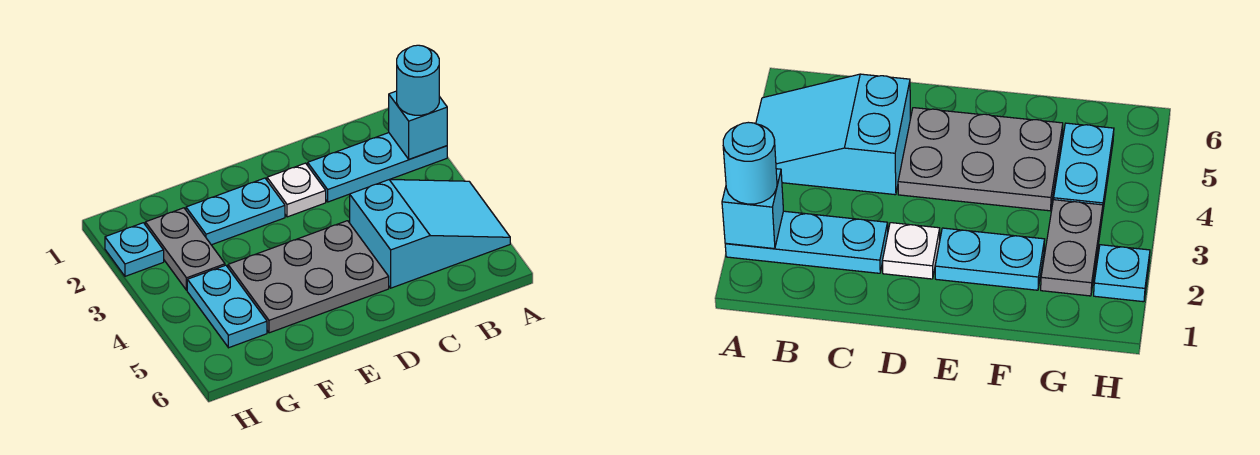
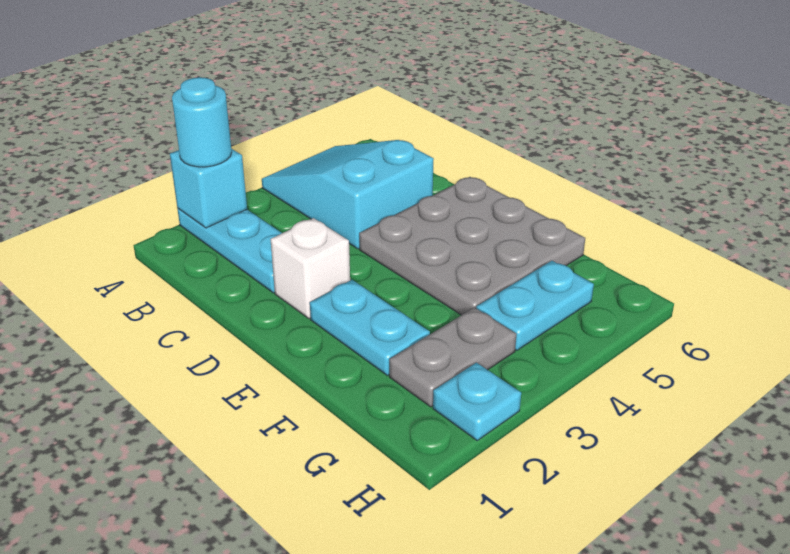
white 1x1 plate [267,163,326,217] -> white 1x1 brick [270,218,350,319]
grey 2x3 plate [228,221,389,333] -> grey 3x3 plate [359,177,585,315]

